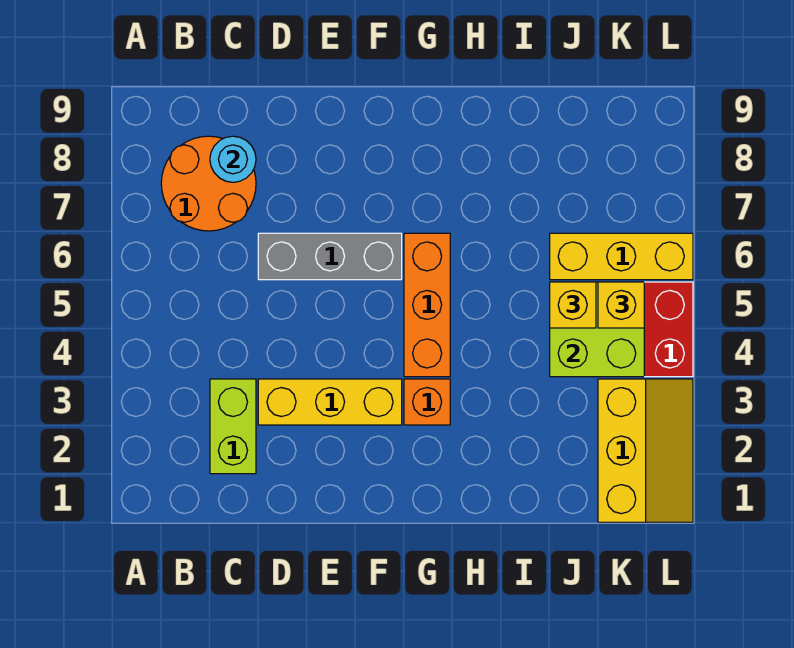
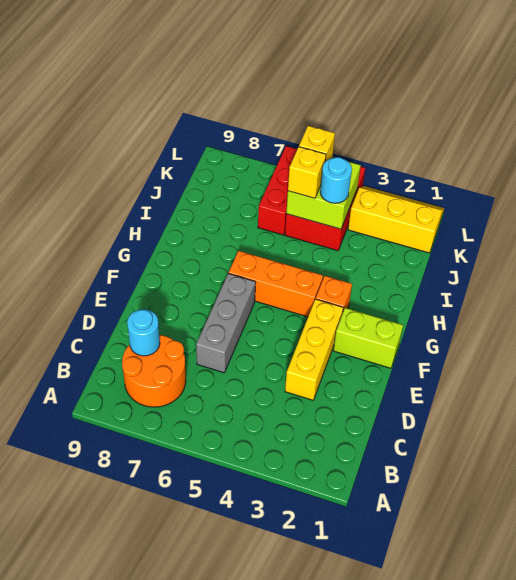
lime 1x2 brick [210,379,256,474] -> lime 1x2 brick moved to [334,308,403,368]
none -> cyan 1x1 round brick [320,157,352,203]
yellow 1x3 brick [550,233,693,280] -> red 1x3 brick [258,146,297,235]

